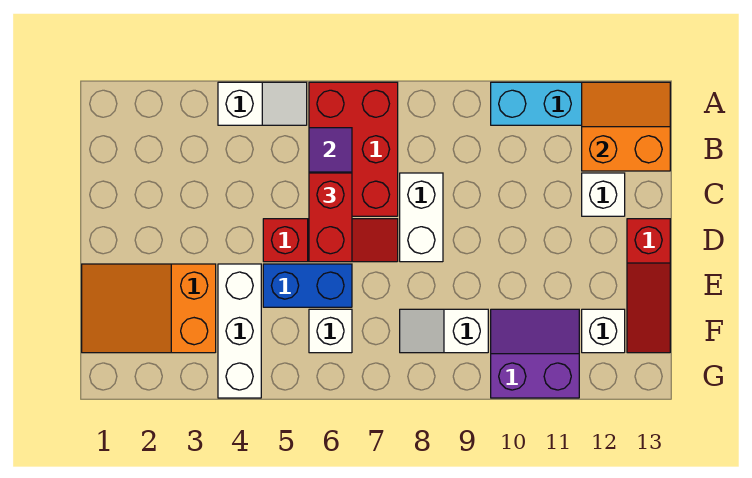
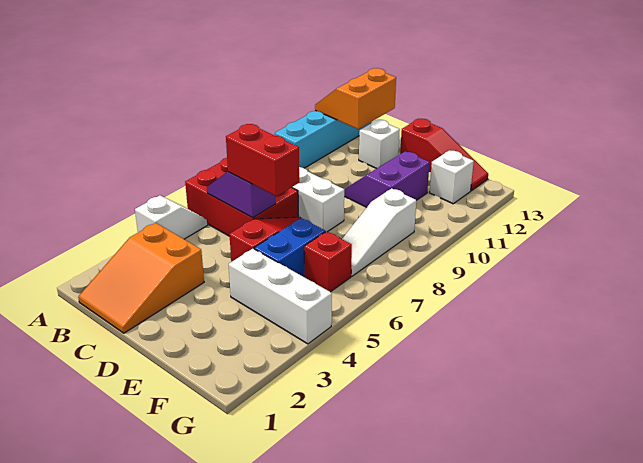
orange 2x3 slope [82,264,216,353] -> orange 2x3 slope moved to [78,223,204,333]
white 1x1 brick [309,309,352,353] -> red 1x1 brick [304,231,352,292]
white 1x2 slope [400,309,488,353] -> white 1x3 slope [342,188,416,276]
purple 2x2 slope [491,309,579,398] -> purple 2x2 slope moved to [344,151,430,207]

